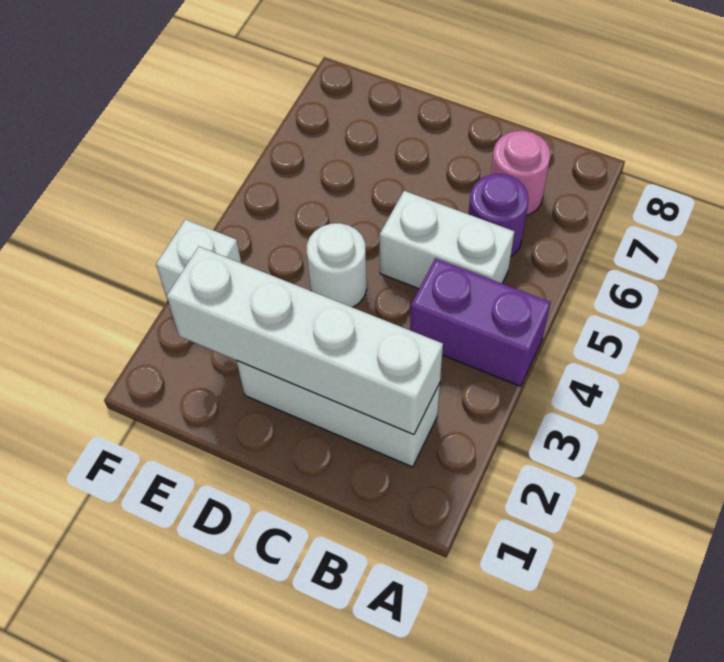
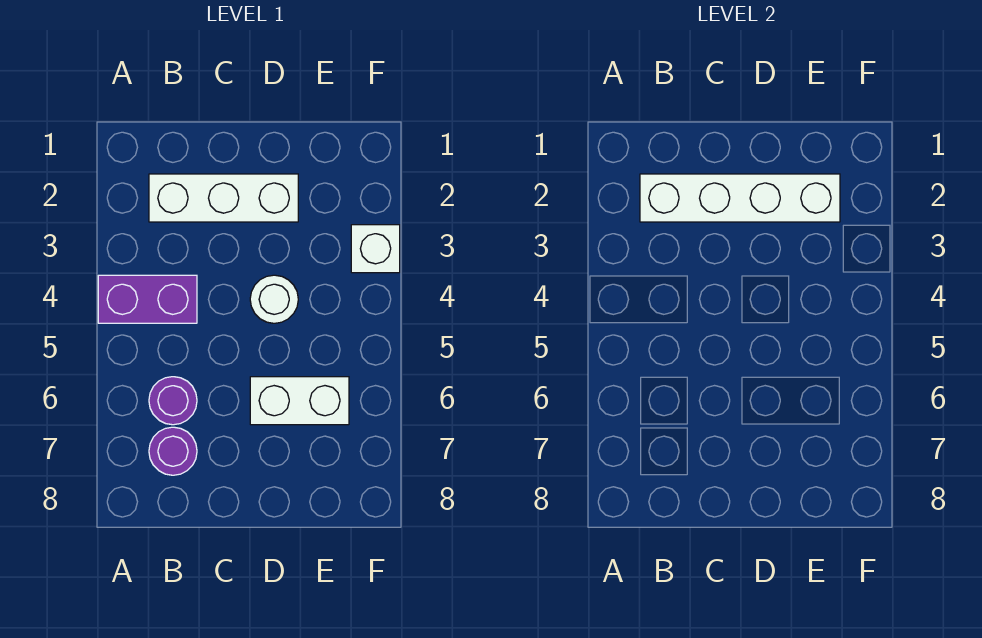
white 1x2 brick [380,191,514,289] -> white 1x2 brick moved to [250,377,349,425]
pink 1x1 round brick [491,131,551,216] -> purple 1x1 round brick [149,427,197,475]

